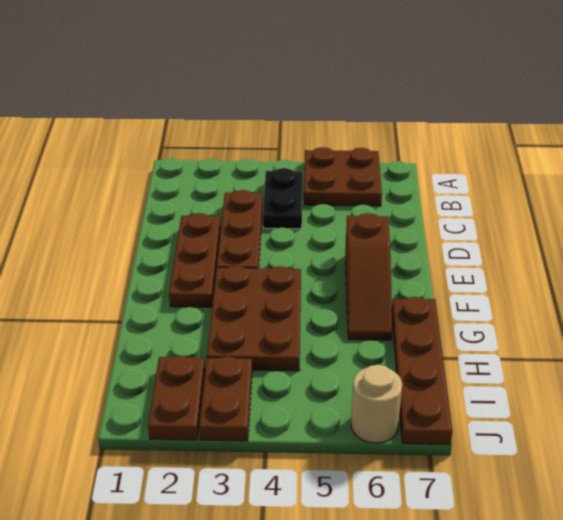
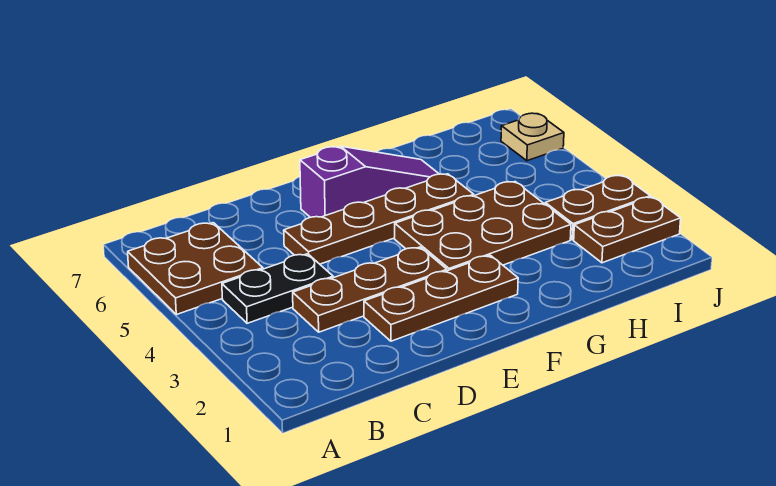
brown 1x3 slope [345,213,392,340] -> purple 1x3 slope [300,146,439,217]
brown 1x4 plate [392,297,452,445] -> brown 1x4 plate moved to [284,174,474,264]
tan 1x1 round brick [351,365,402,443] -> tan 1x1 plate [501,113,564,161]

